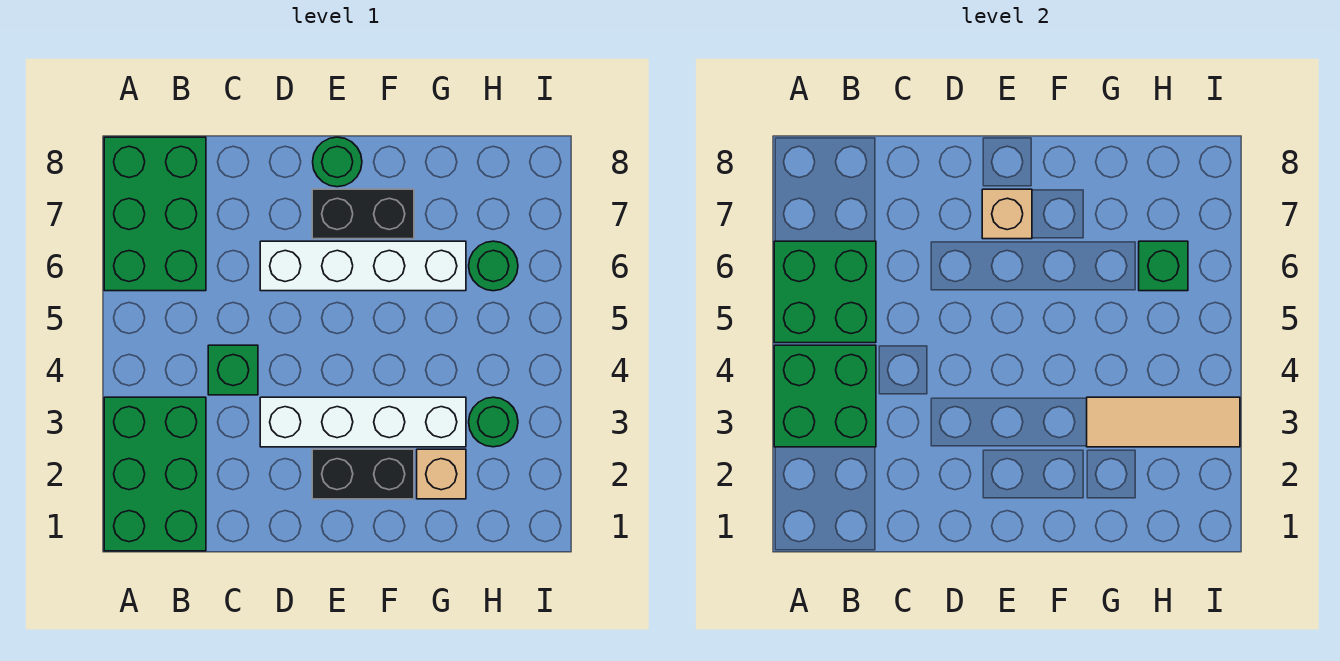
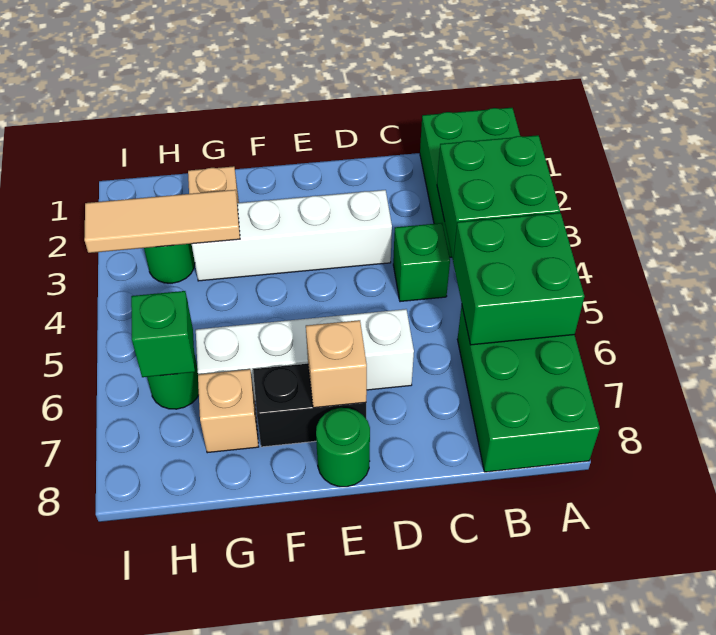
black 1x2 brick [312,449,414,499] -> none
none -> tan 1x1 brick [198,369,258,453]

